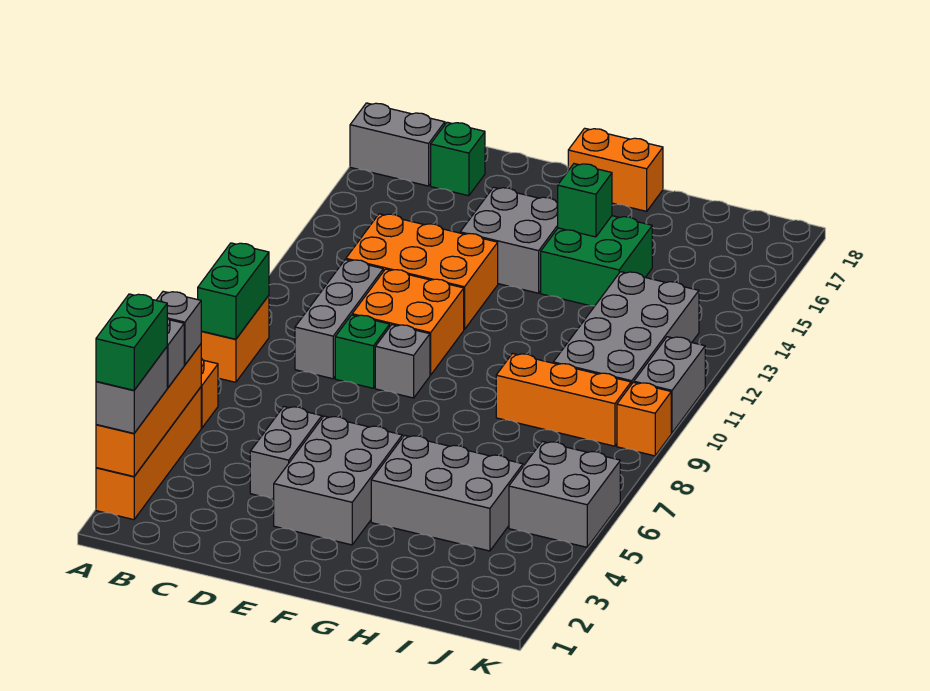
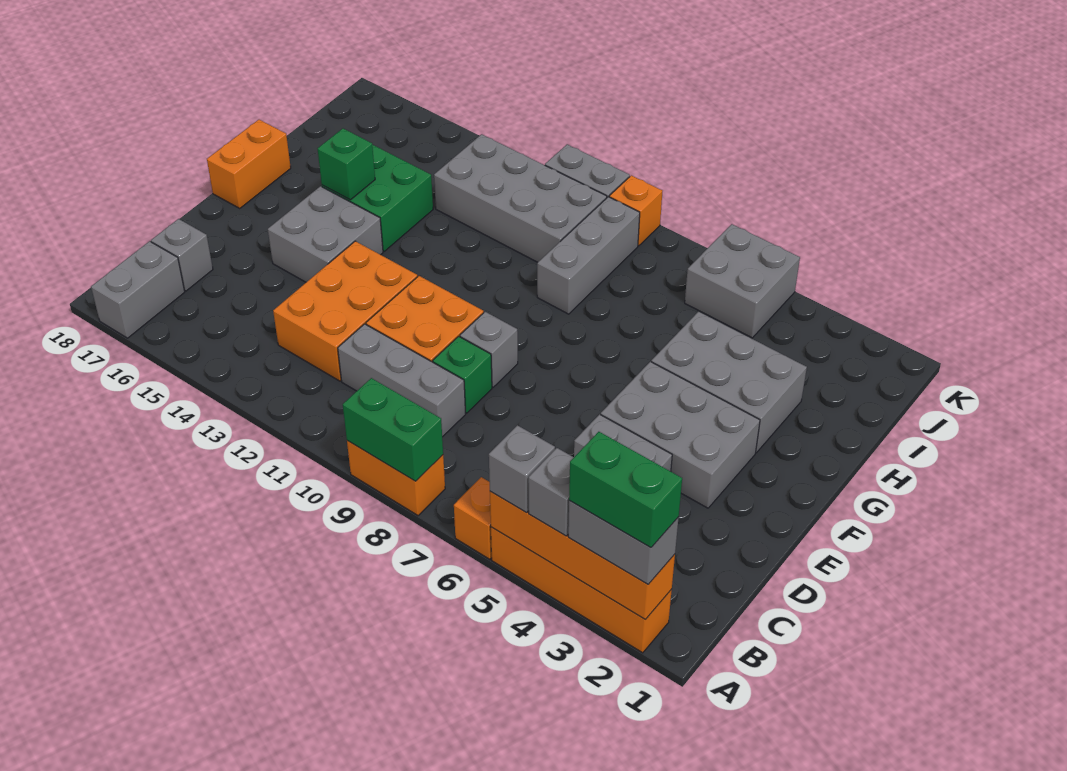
green 1x1 brick [431,122,485,196] -> grey 1x1 brick [151,219,213,291]
grey 2x3 brick [371,435,523,551] -> grey 2x3 brick turned to [651,312,807,453]
orange 1x3 brick [496,354,631,446] -> grey 1x3 brick [537,197,640,314]

